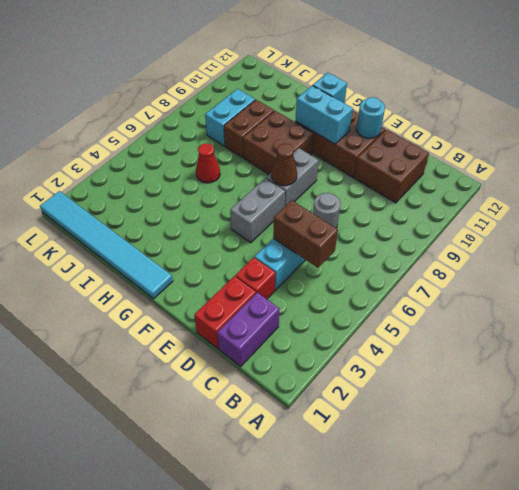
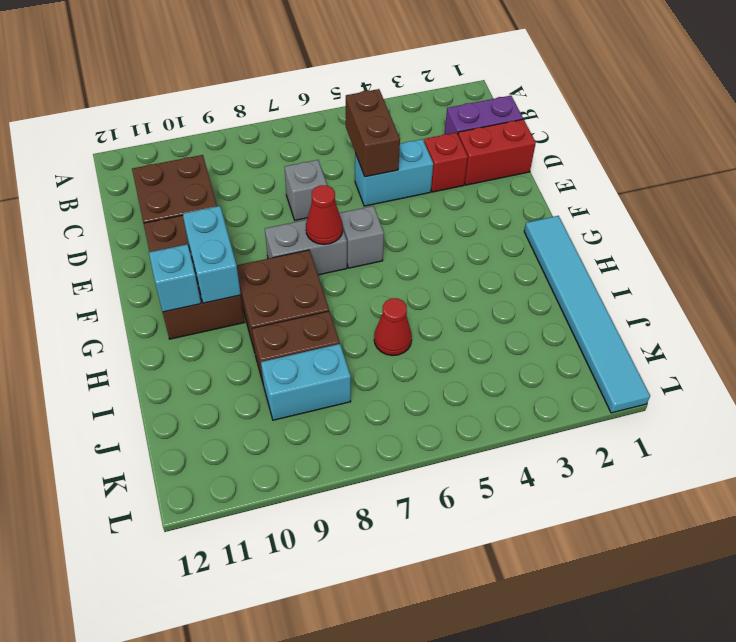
grey 1x1 round brick [313,193,340,228] -> grey 1x1 brick [285,160,327,220]
cyan 1x1 round brick [356,97,385,138] -> none
grey 1x2 brick [230,178,285,242] -> grey 1x1 brick [339,206,384,268]
brown 1x1 cone [271,144,297,186] -> red 1x1 cone [306,185,343,244]

